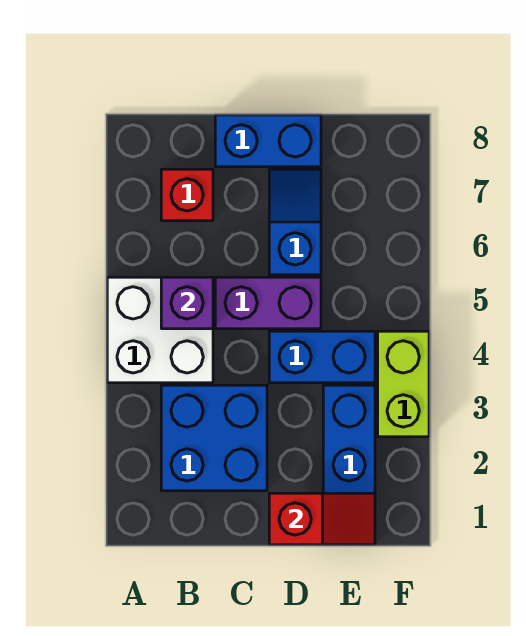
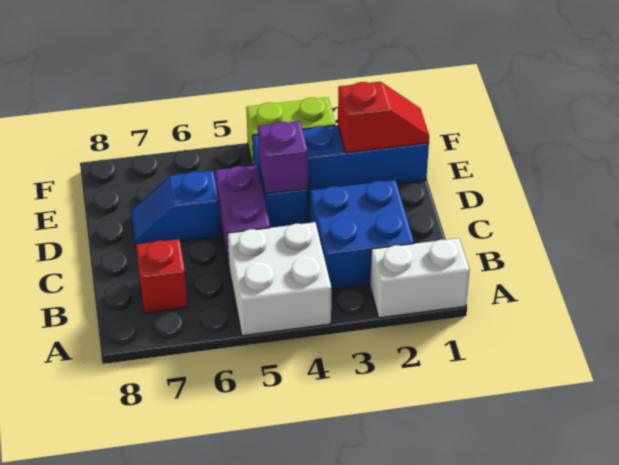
none -> white 1x2 brick [370,238,470,318]
purple 1x1 brick [161,277,213,329] -> purple 1x1 brick moved to [258,121,308,194]
blue 1x2 brick [215,115,321,167] -> none
red 1x2 slope [269,493,375,545] -> red 1x2 slope turned to [338,82,429,153]

